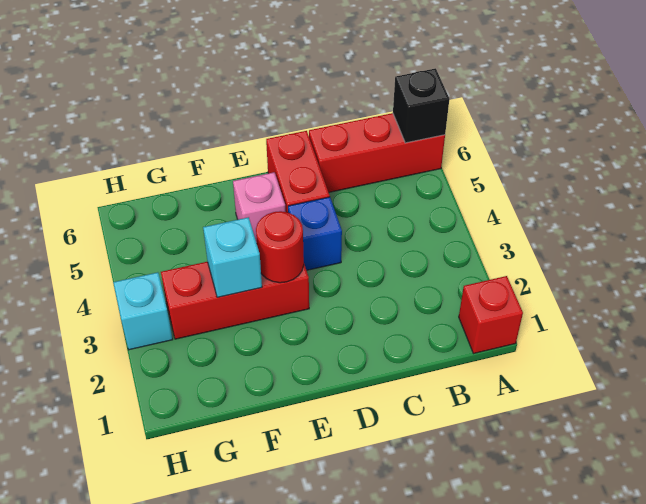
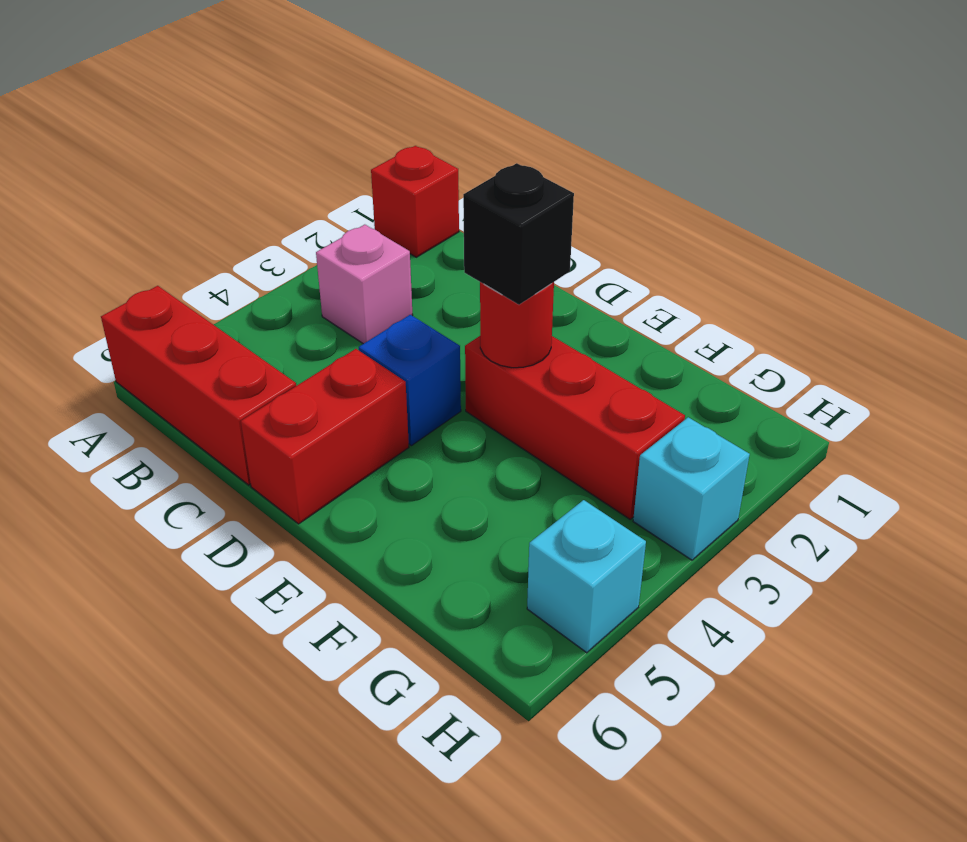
black 1x1 brick [393,68,449,143] -> black 1x1 brick moved to [463,163,574,305]
pink 1x1 brick [233,172,286,243] -> pink 1x1 brick moved to [316,225,413,344]
cyan 1x1 brick [203,217,262,297] -> cyan 1x1 brick moved to [527,500,646,653]

